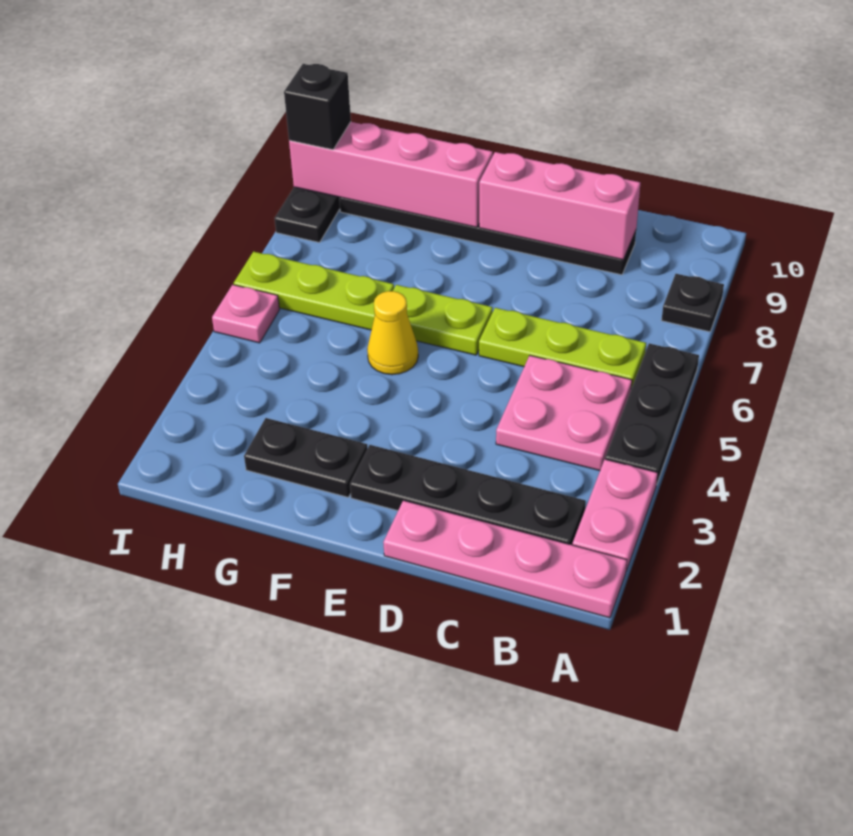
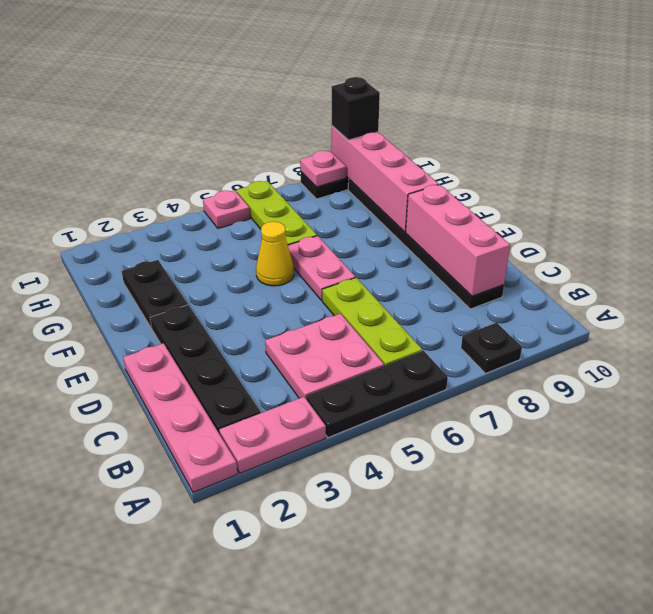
lime 1x2 plate [393,285,493,355] -> pink 1x2 plate [288,236,355,300]
none -> pink 1x1 plate [300,151,346,187]

